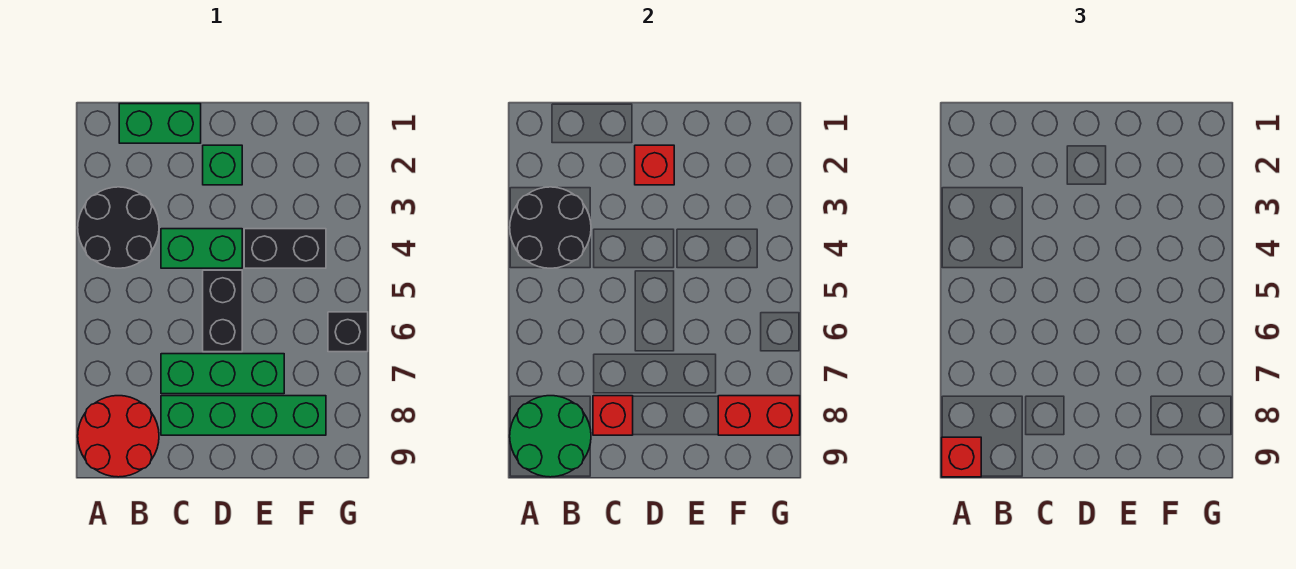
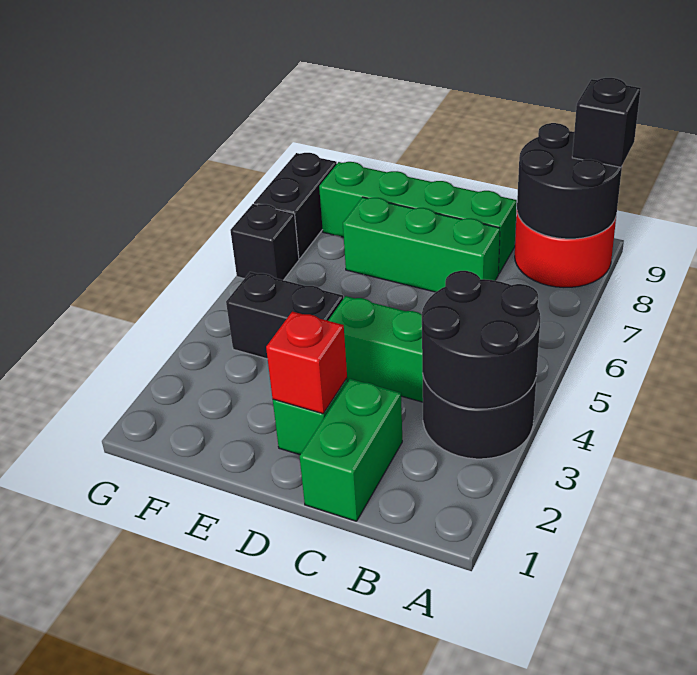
green 2x2 round brick [510,396,591,477] -> black 2x2 round brick [517,123,622,239]
red 1x1 brick [942,437,981,477] -> black 1x1 brick [572,78,641,167]
green 1x2 brick [119,104,201,143] -> green 1x2 brick turned to [300,379,402,521]
red 1x1 brick [593,396,633,435] -> none
black 1x2 brick [203,270,242,352] -> black 1x2 brick moved to [254,153,337,259]
red 1x2 brick [718,396,800,435] -> none

